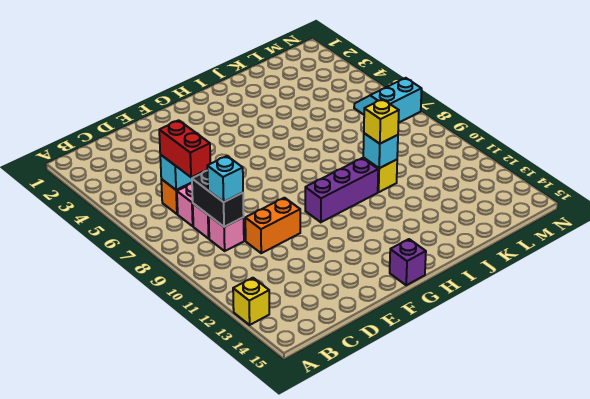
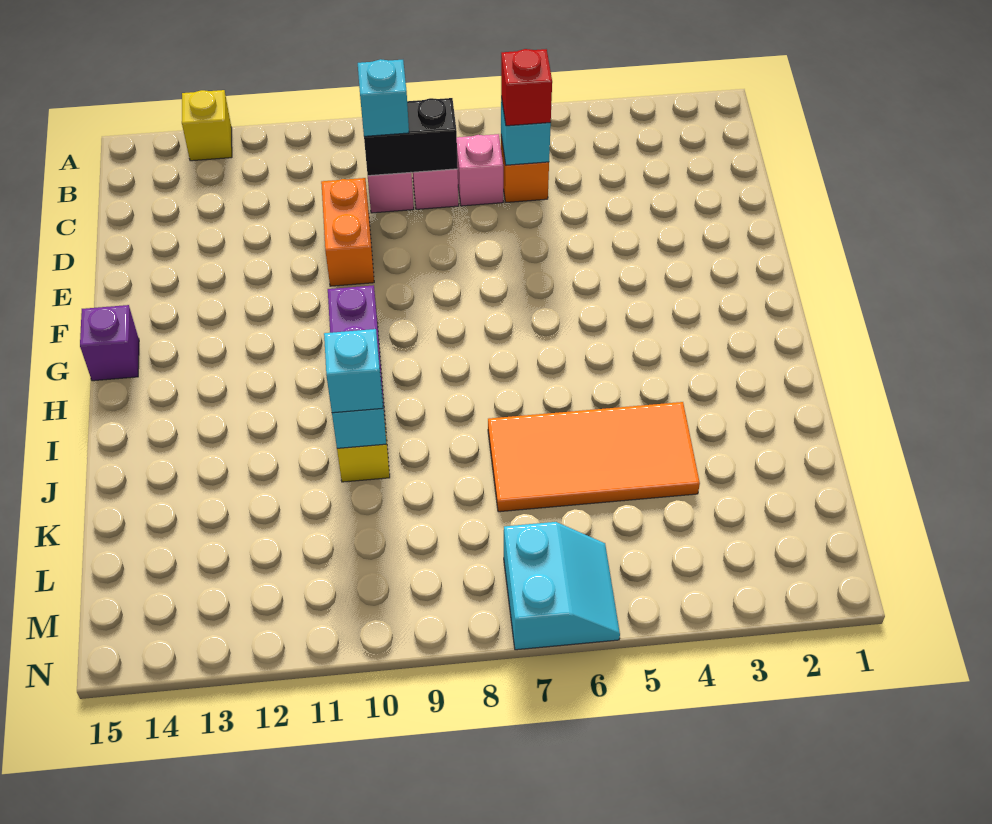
red 1x2 brick [159,120,211,177] -> red 1x1 brick [501,49,552,126]
none -> orange 2x4 tile [488,402,700,512]
yellow 1x1 brick [364,99,399,144] -> cyan 1x1 brick [324,329,383,413]

